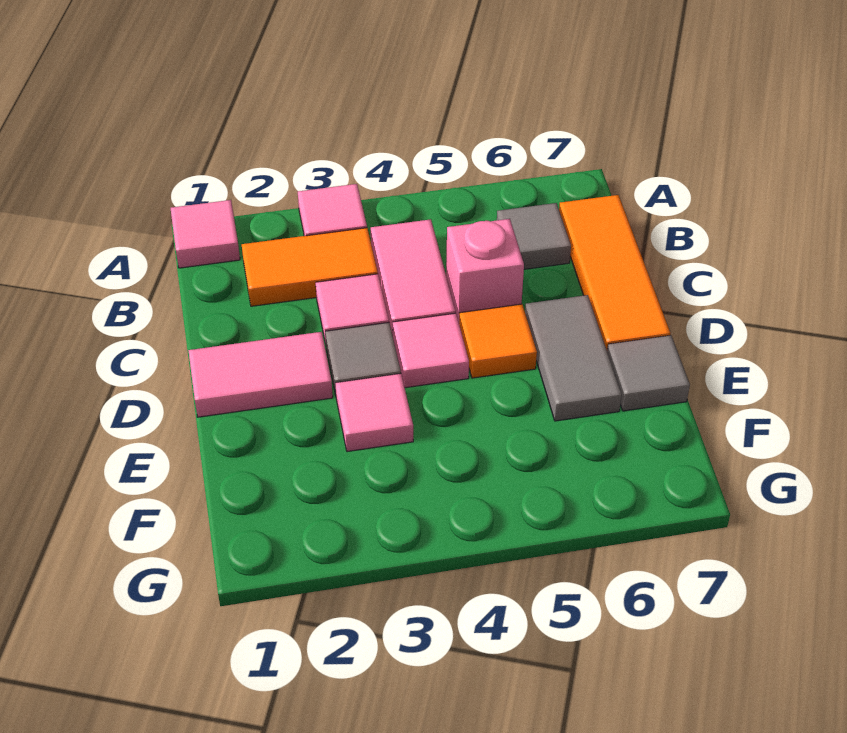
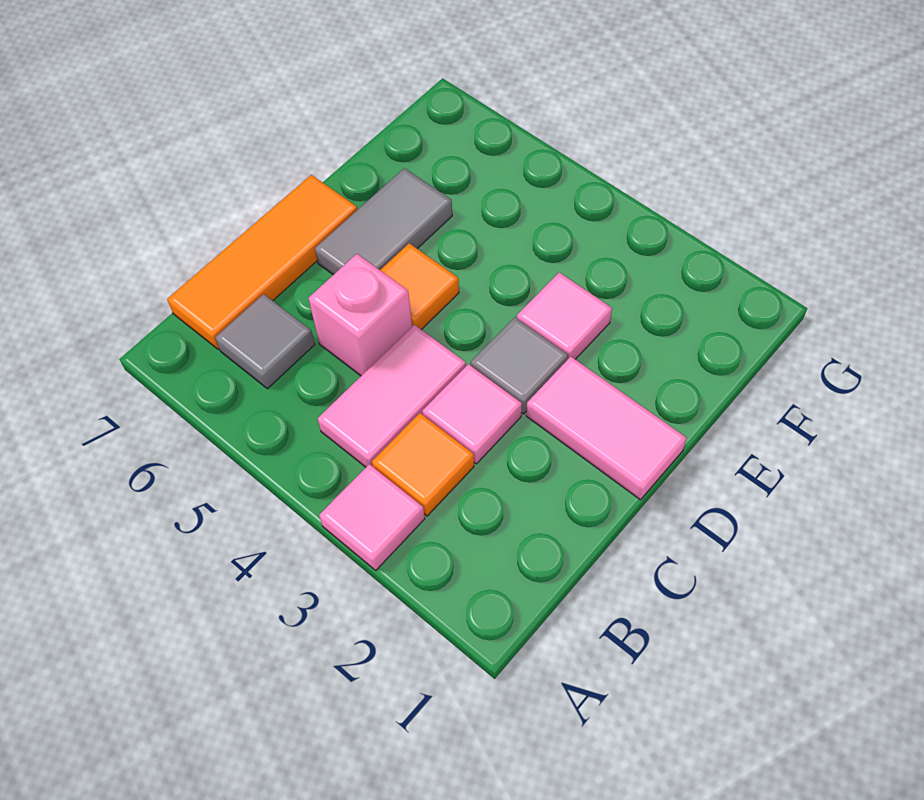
pink 1x1 tile [171,200,240,268] -> none
orange 1x2 tile [242,228,378,306] -> orange 1x1 tile [372,413,474,516]
pink 1x1 tile [393,313,469,388] -> none
grey 1x1 tile [607,335,690,411] -> none

